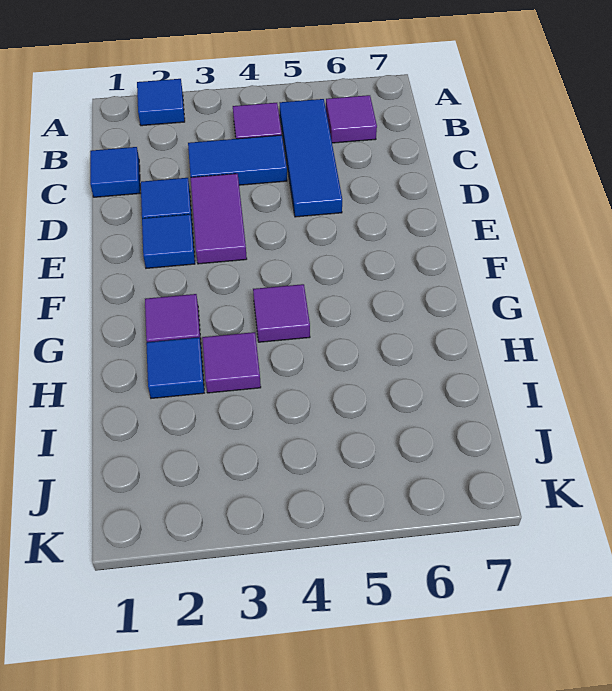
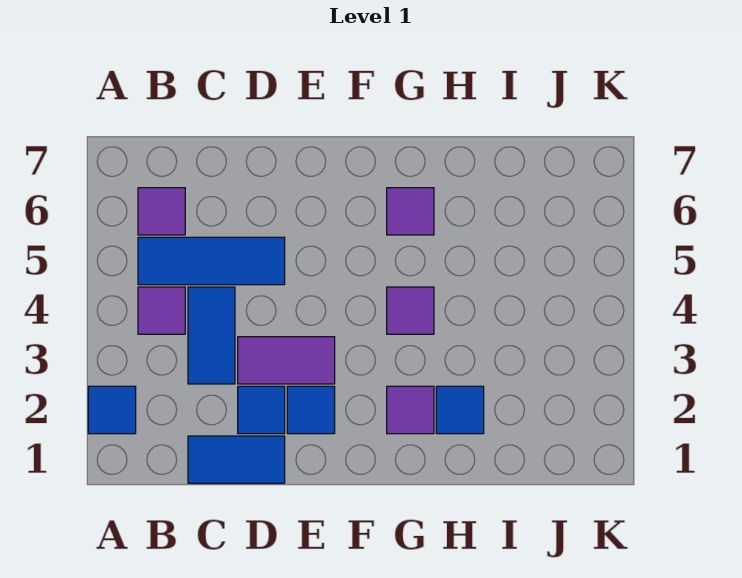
blue 1x1 tile [90,147,140,197] -> blue 1x2 tile [188,436,285,483]
purple 1x1 tile [202,332,261,393] -> purple 1x1 tile moved to [387,188,434,235]

